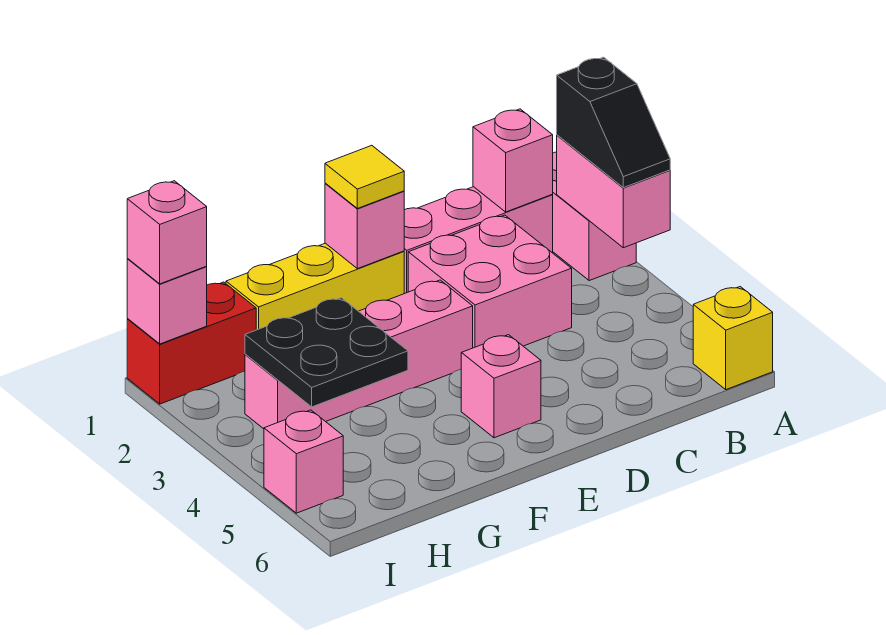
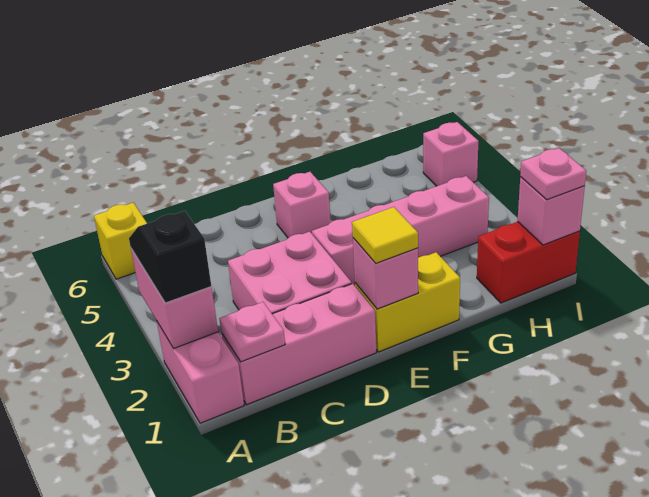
pink 1x1 brick [473,109,553,212] -> pink 1x1 plate [219,302,285,362]
yellow 1x3 brick [226,243,404,330] -> yellow 1x2 brick [355,252,460,352]
black 2x2 plate [245,298,408,407] -> none
pink 1x1 brick [127,181,207,284] -> pink 1x1 plate [520,148,586,200]

